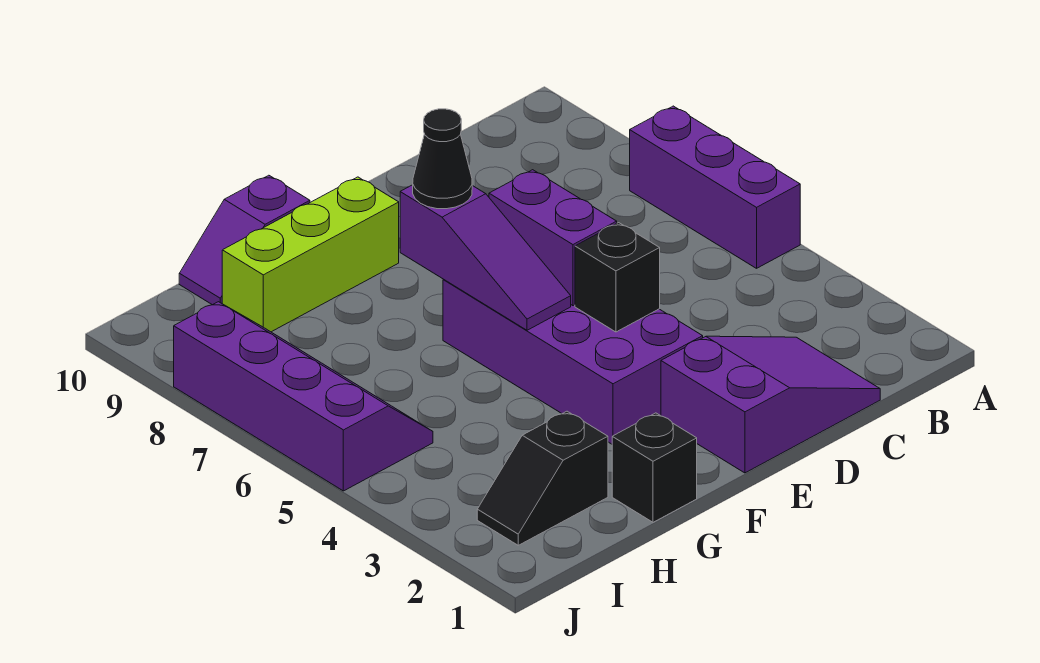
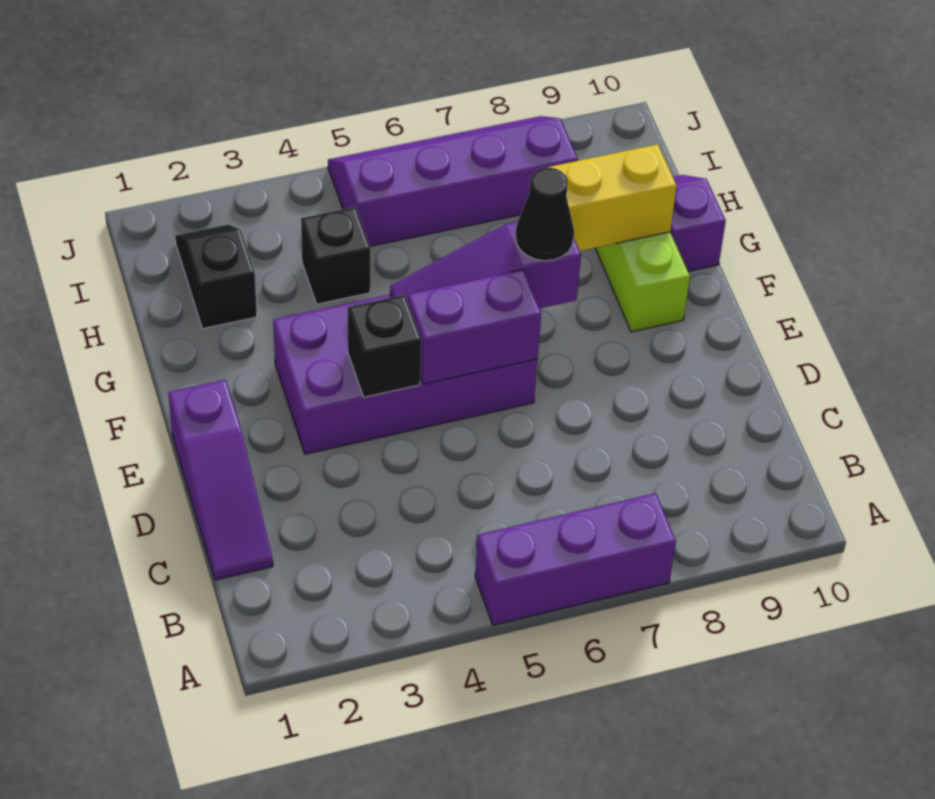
purple 2x3 slope [661,336,880,473] -> purple 1x3 slope [168,380,273,580]
black 1x1 brick [612,413,697,522] -> black 1x1 brick moved to [301,207,370,304]
none -> yellow 1x2 brick [547,144,677,251]
purple 2x4 slope [174,302,433,491] -> purple 2x4 slope turned to [328,116,578,246]

